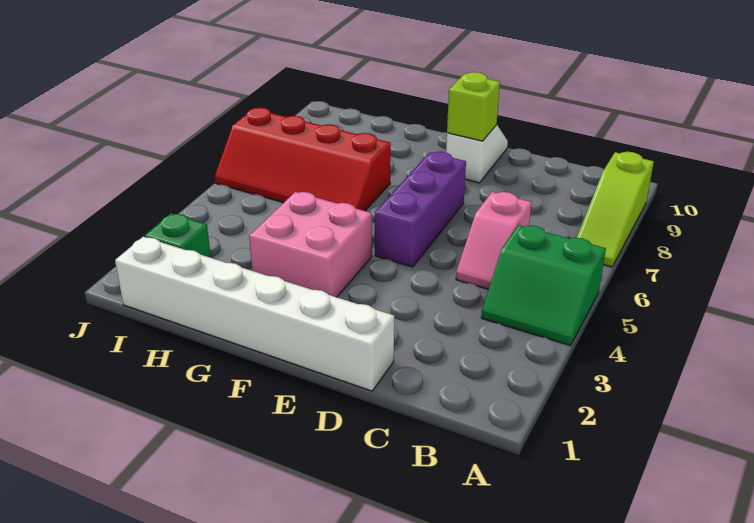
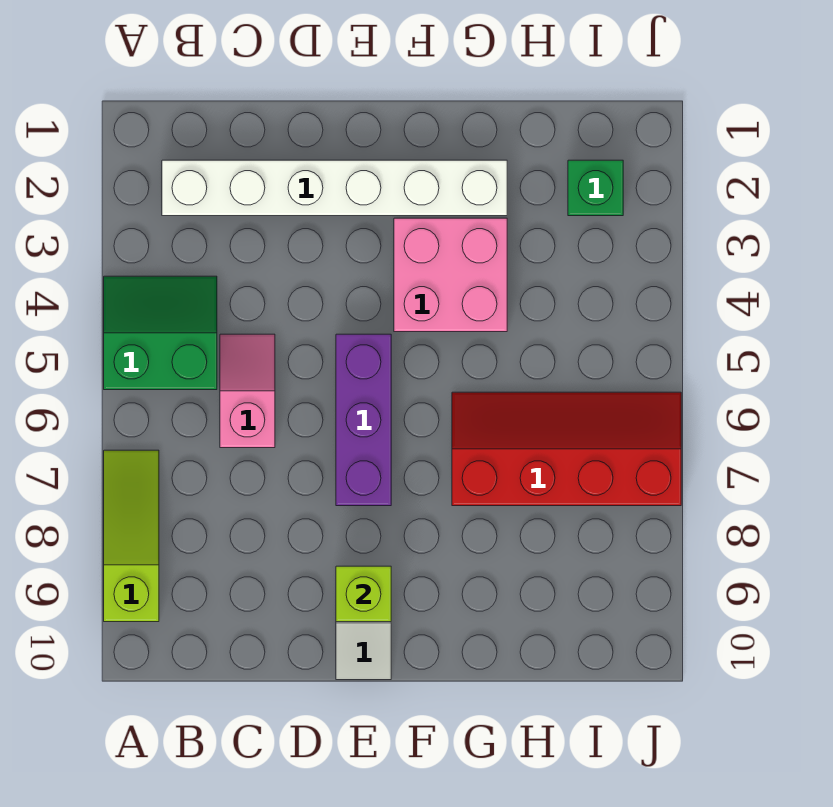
white 1x6 brick [115,237,394,391] -> white 1x6 brick moved to [162,160,507,216]

